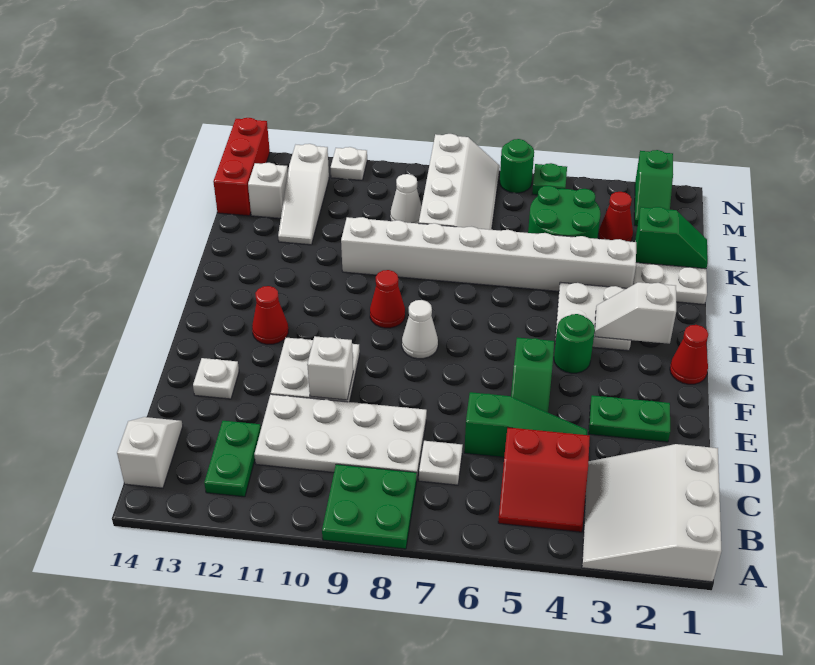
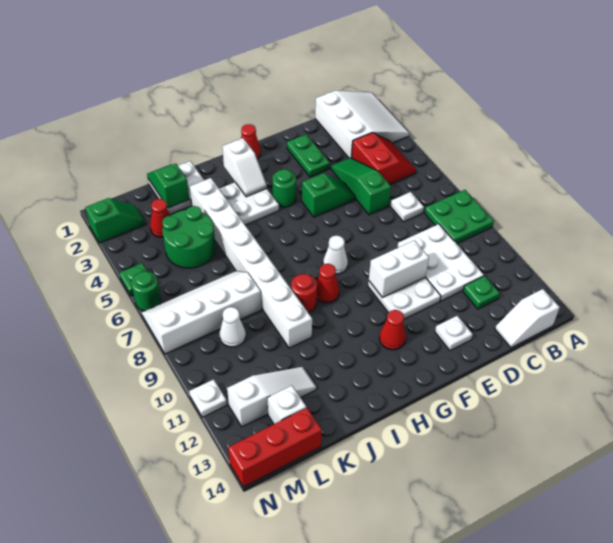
white 3x3 slope [582,444,721,582] -> white 3x3 slope turned to [315,91,409,158]
green 1x2 plate [204,421,261,497] -> green 1x1 plate [463,276,500,309]
white 2x4 plate [254,394,427,477] -> white 2x3 plate [397,224,484,301]
white 1x1 brick [307,336,353,400] -> white 1x2 brick [369,240,429,298]
none -> red 1x1 round brick [291,274,317,313]

